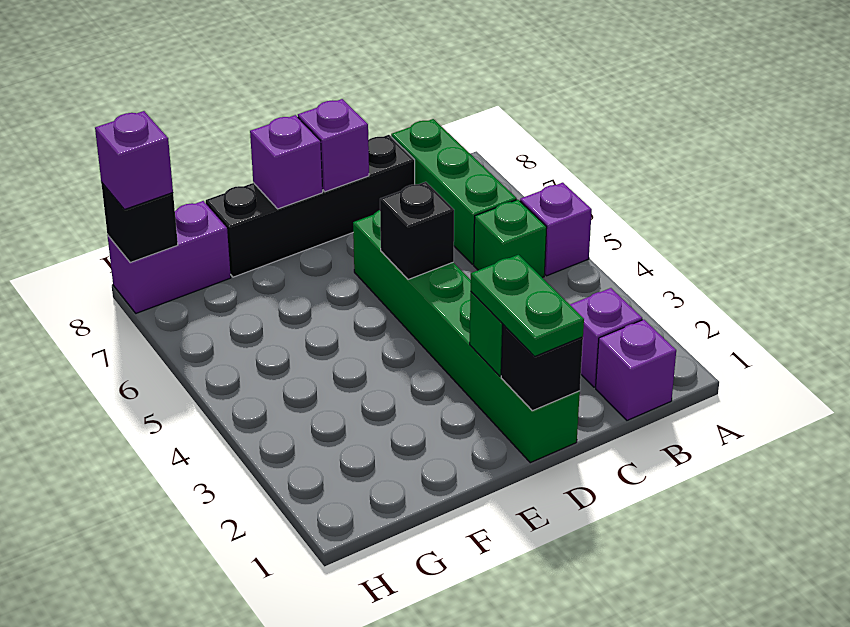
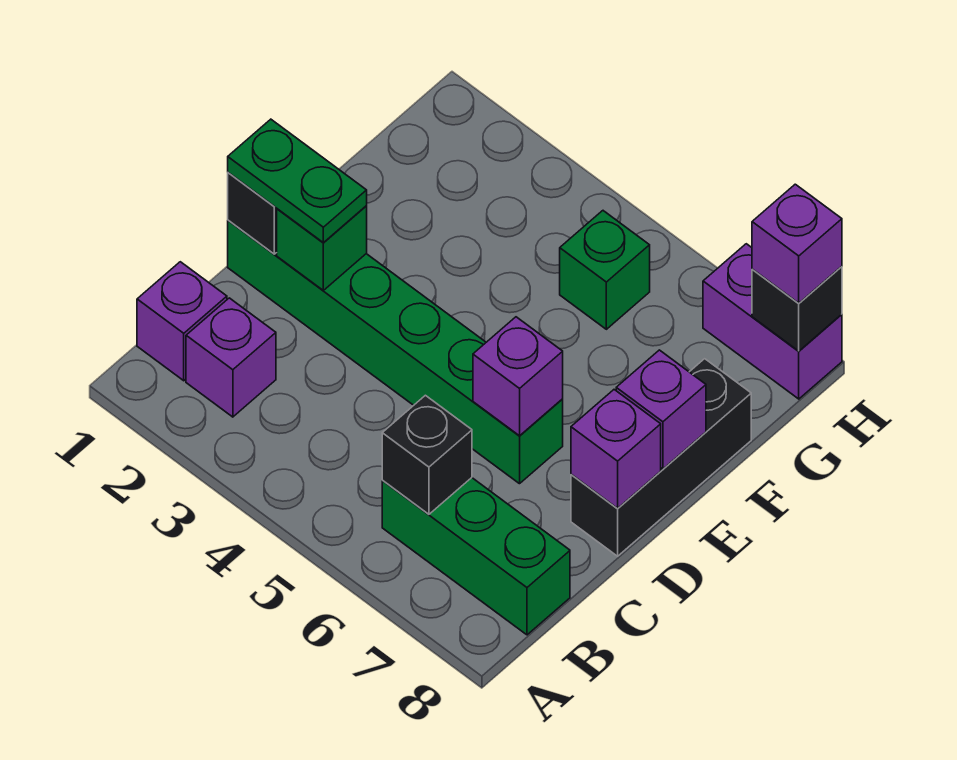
purple 1x1 brick [520,183,592,276] -> purple 1x1 brick moved to [473,317,563,436]
green 1x1 brick [474,200,547,278] -> green 1x1 brick moved to [560,211,650,329]
black 1x4 brick [206,135,415,277] -> black 1x3 brick [571,359,751,556]
black 1x1 brick [380,182,454,280] -> black 1x1 brick moved to [382,395,472,514]
purple 1x2 brick [107,201,231,313] -> purple 1x2 brick turned to [703,244,842,399]

